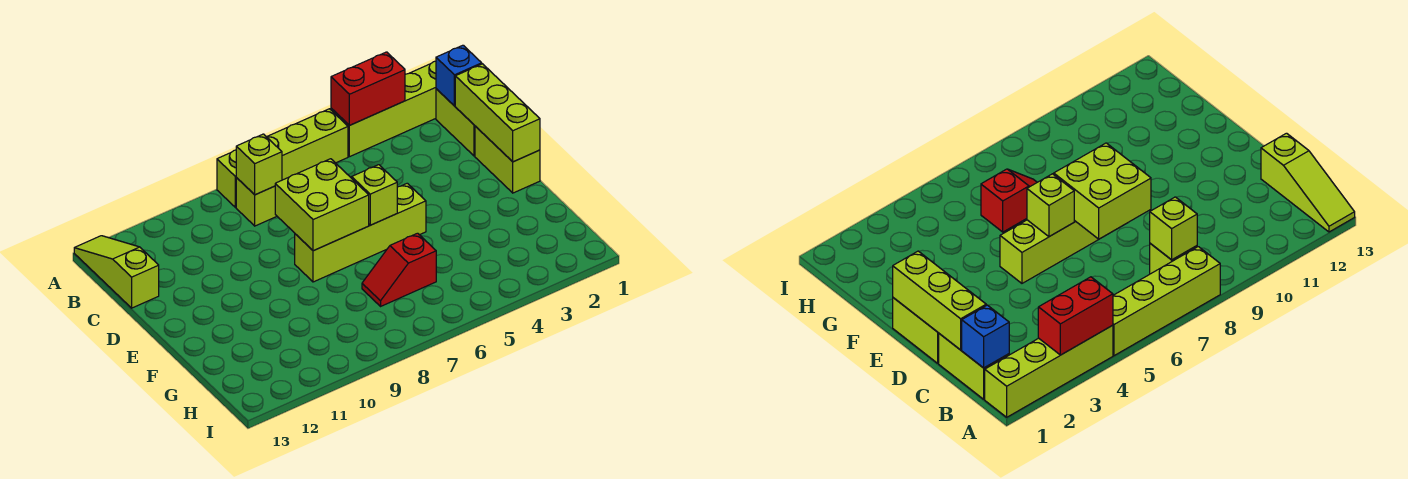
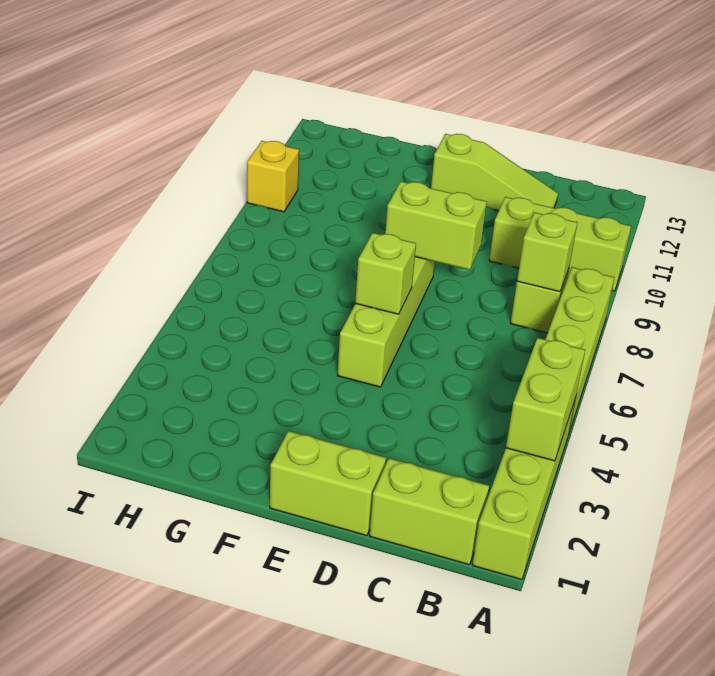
red 1x2 brick [331,52,405,125] -> lime 1x2 brick [506,338,585,461]
lime 1x3 slope [74,236,159,308] -> lime 1x3 slope moved to [431,134,558,211]
blue 1x1 brick [436,45,482,106] -> none
lime 1x3 brick [455,64,540,162] -> lime 1x3 brick moved to [489,197,631,291]
lime 2x2 brick [275,159,369,251] -> lime 1x2 brick [385,182,487,270]
red 1x2 slope [362,233,436,306] -> none
none -> yellow 1x1 brick [247,141,299,212]

